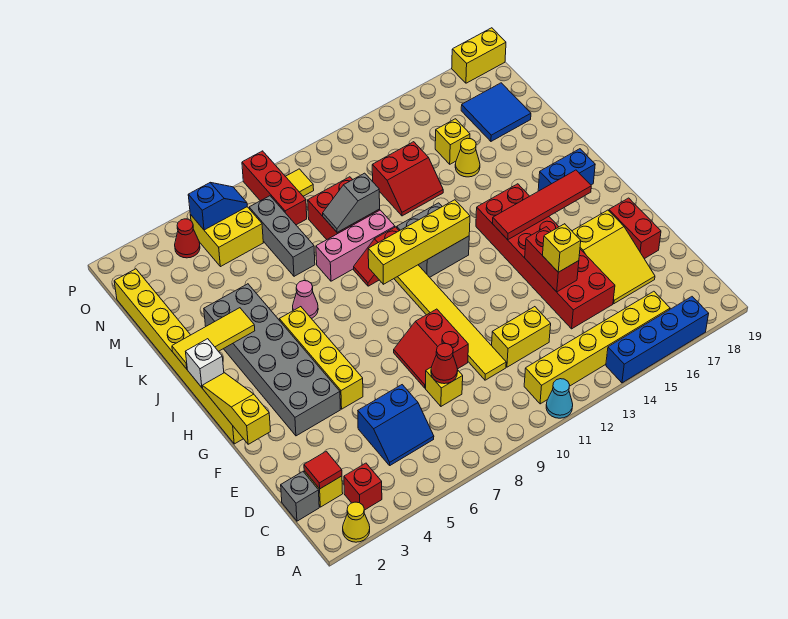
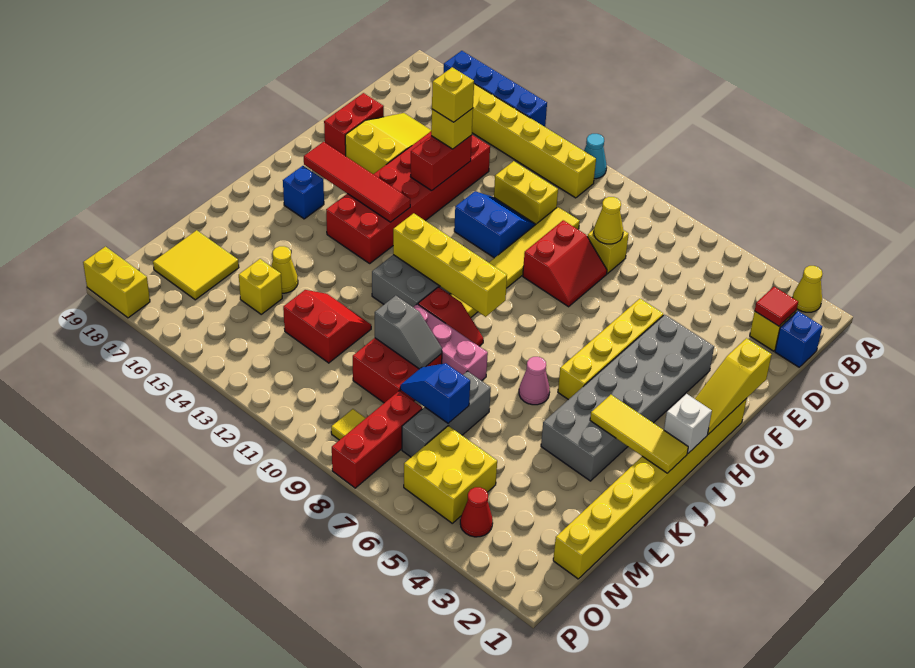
red 1x1 brick [344,463,382,510] -> none
grey 1x1 brick [281,472,319,521] -> blue 1x1 brick [775,311,822,367]
blue 2x2 slope [358,385,434,465] -> blue 2x2 slope moved to [454,192,536,258]
red 1x1 cone [431,343,458,384] -> yellow 1x1 cone [594,197,623,244]
none -> yellow 1x1 brick [432,67,474,122]
blue 1x2 brick [538,149,595,191] -> blue 1x1 brick [283,166,324,219]
blue 2x2 tile [461,83,531,141] -> yellow 2x2 tile [153,230,239,300]
blue 1x2 slope [188,183,247,230] -> blue 1x2 slope moved to [400,363,470,423]

